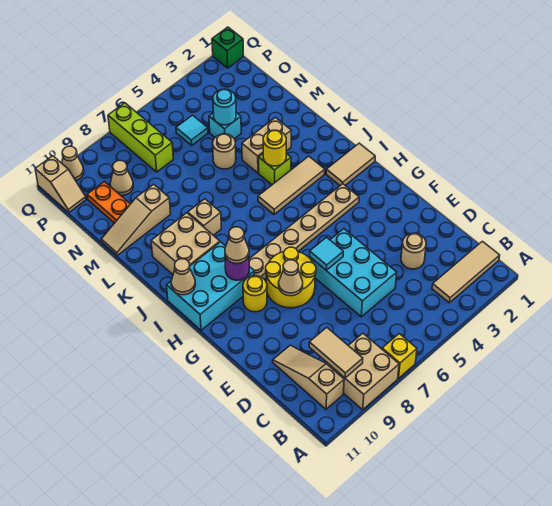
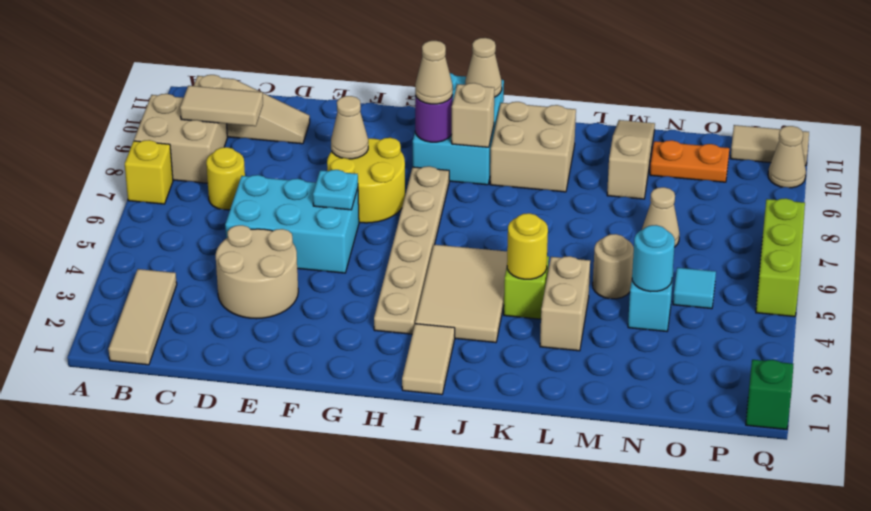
tan 1x1 round brick [401,233,426,269] -> tan 2x2 round brick [216,225,298,319]
cyan 1x1 tile [310,237,343,270] -> cyan 1x1 plate [313,170,358,210]
yellow 1x1 round brick [243,276,267,312] -> yellow 1x1 round brick moved to [206,147,245,210]
tan 1x3 tile [258,156,325,214] -> tan 2x3 tile [415,245,507,343]
tan 1x1 brick [188,199,221,235] -> tan 1x1 brick moved to [452,83,494,147]
lime 1x3 brick [108,103,173,172] -> lime 1x3 brick turned to [756,198,805,317]
tan 1x1 cone [110,161,133,195] -> tan 1x1 cone moved to [642,187,680,247]
tan 1x2 slope [35,156,86,212] -> tan 1x2 tile [730,125,809,166]

